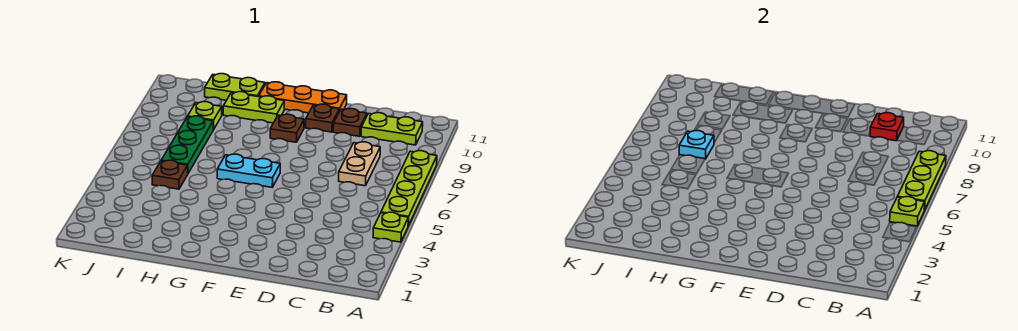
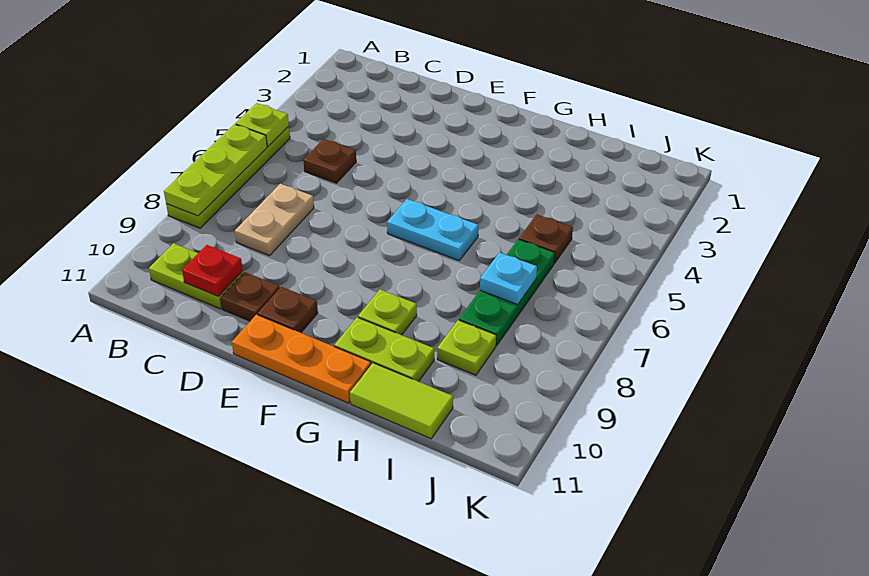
lime 1x1 plate [373,212,408,242] -> lime 1x1 plate moved to [358,290,417,335]
brown 1x1 plate [270,114,304,142] -> brown 1x1 plate moved to [303,139,356,183]
lime 1x2 plate [205,74,265,100] -> lime 1x2 tile [350,363,453,439]

